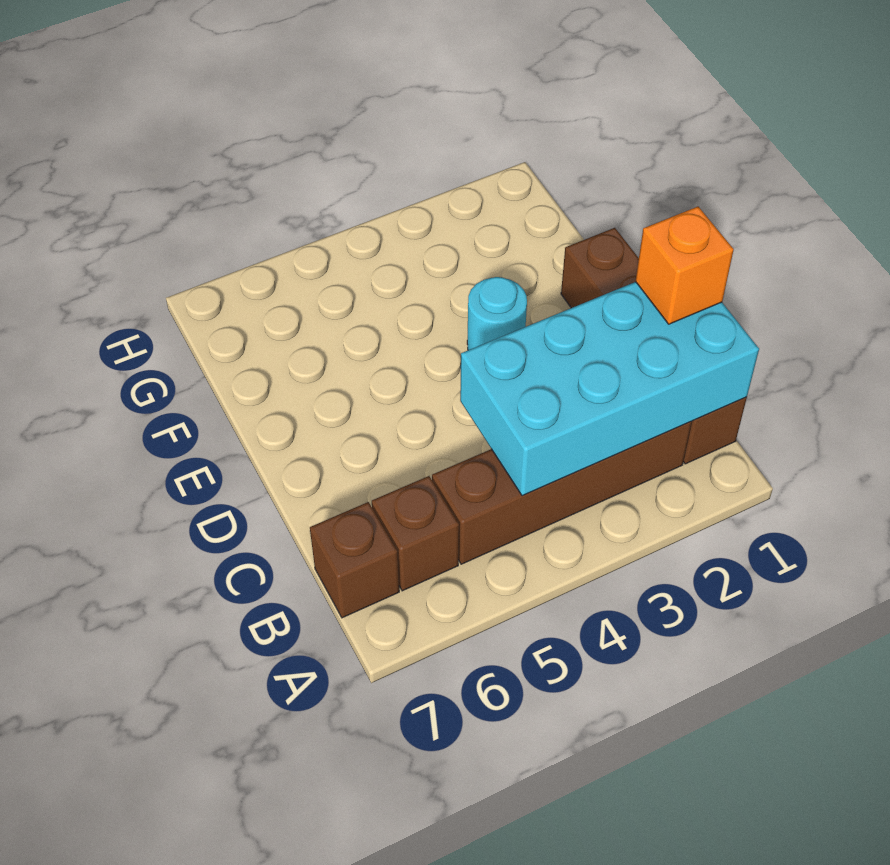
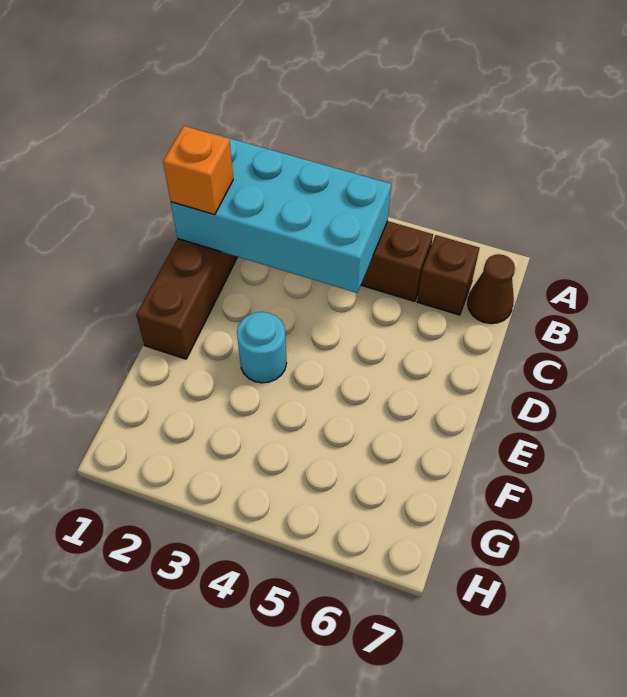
brown 1x1 brick [310,502,399,618] -> brown 1x1 cone [468,254,515,324]

